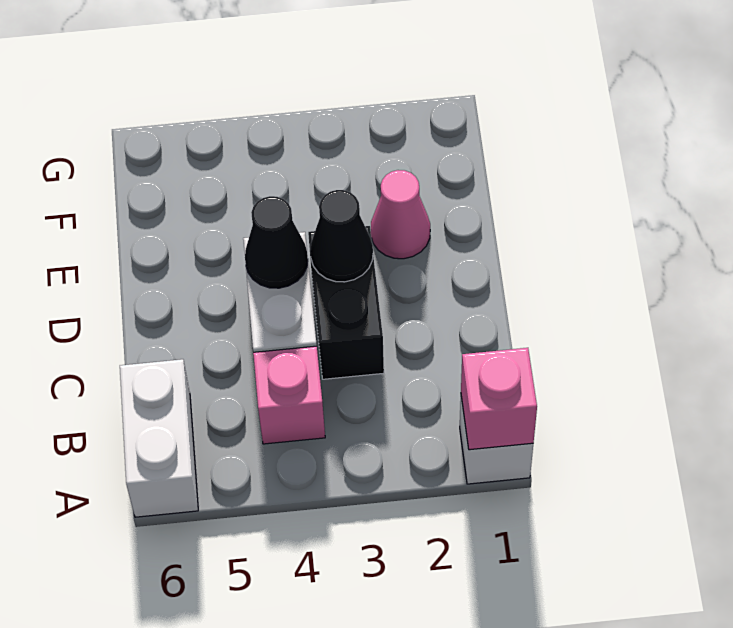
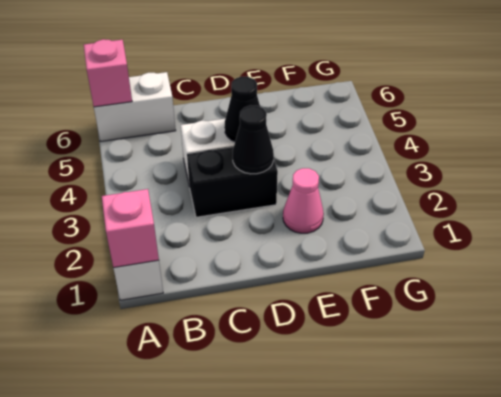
pink 1x1 brick [253,346,325,444] -> pink 1x1 brick moved to [84,39,132,107]

